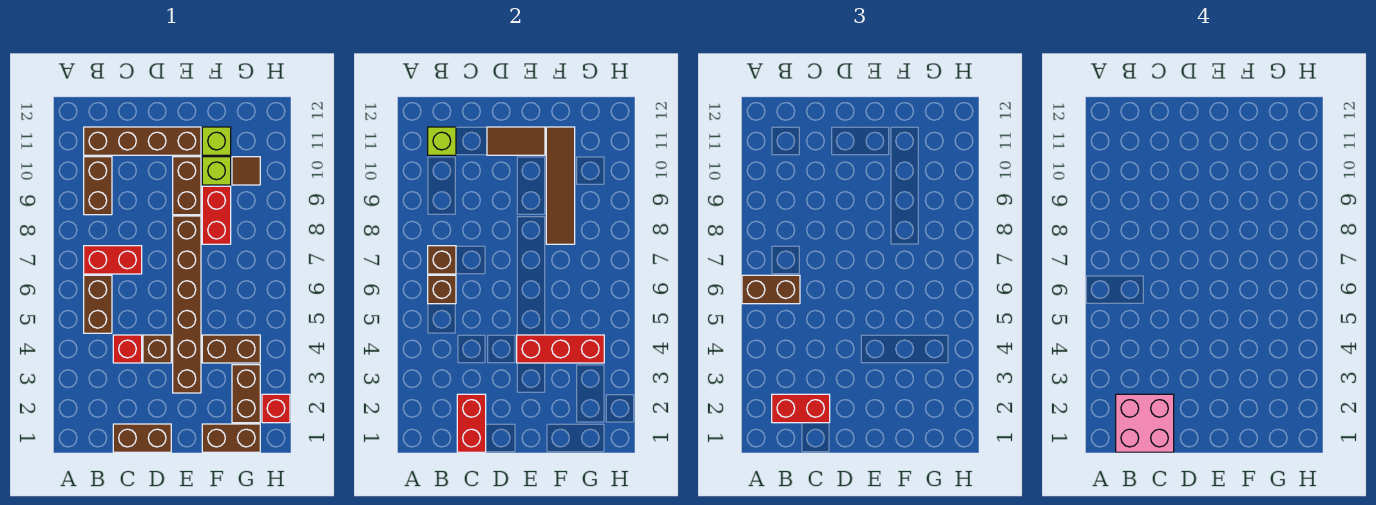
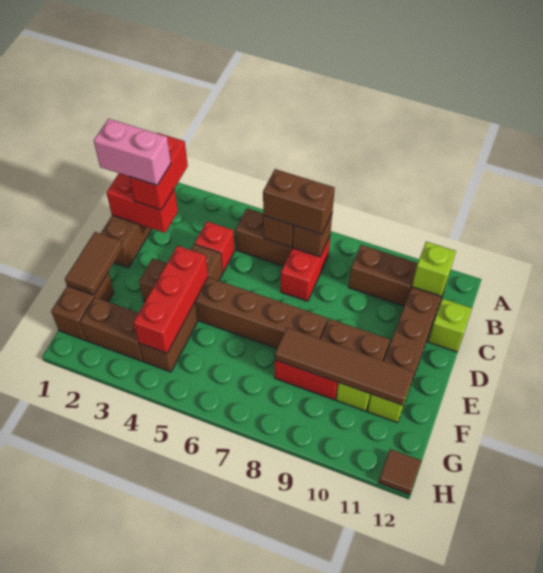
brown 1x2 brick [742,275,800,304] -> brown 1x2 brick turned to [263,169,335,234]
pink 2x2 brick [1116,394,1174,452] -> pink 1x2 brick [94,119,171,185]
none -> lime 1x1 brick [428,299,472,352]
brown 1x2 tile [487,127,545,155] -> brown 1x2 tile moved to [65,232,123,295]
brown 1x1 tile [232,157,260,185] -> brown 1x1 tile moved to [378,449,421,495]
red 1x1 brick [262,394,290,423] -> none

